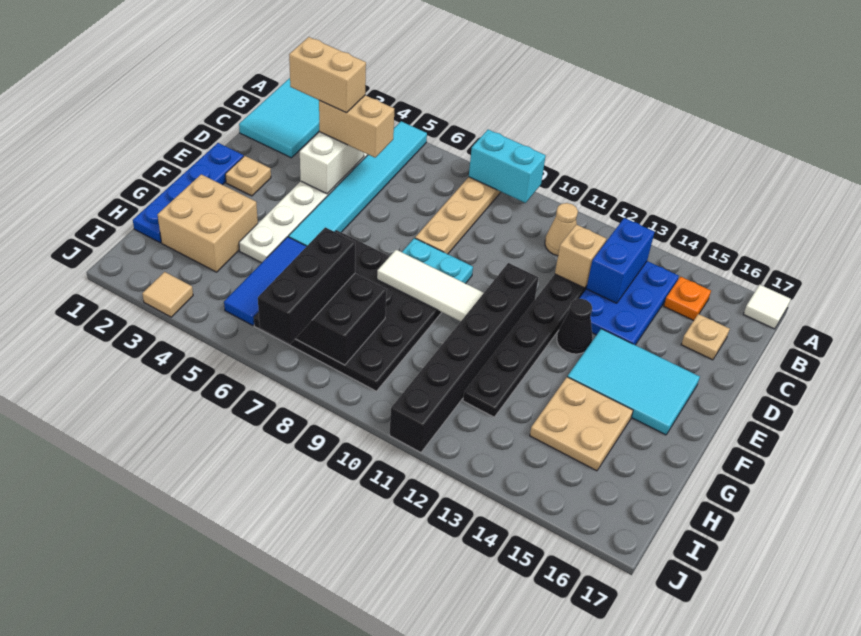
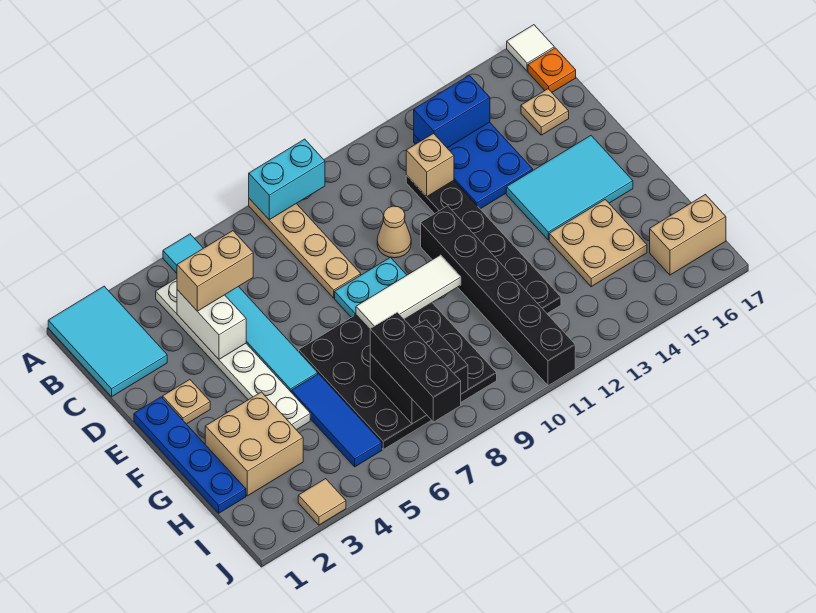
tan 1x1 cone [545,203,578,256] -> tan 1x1 cone moved to [377,206,411,258]
blue 1x2 brick [586,218,655,303] -> blue 1x2 brick turned to [414,75,490,148]
orange 1x1 plate [664,277,711,321] -> orange 1x1 plate moved to [528,48,576,92]
tan 1x2 brick [289,37,366,113] -> tan 1x2 brick moved to [650,195,726,275]
black 1x1 cone [557,299,592,354] -> none

